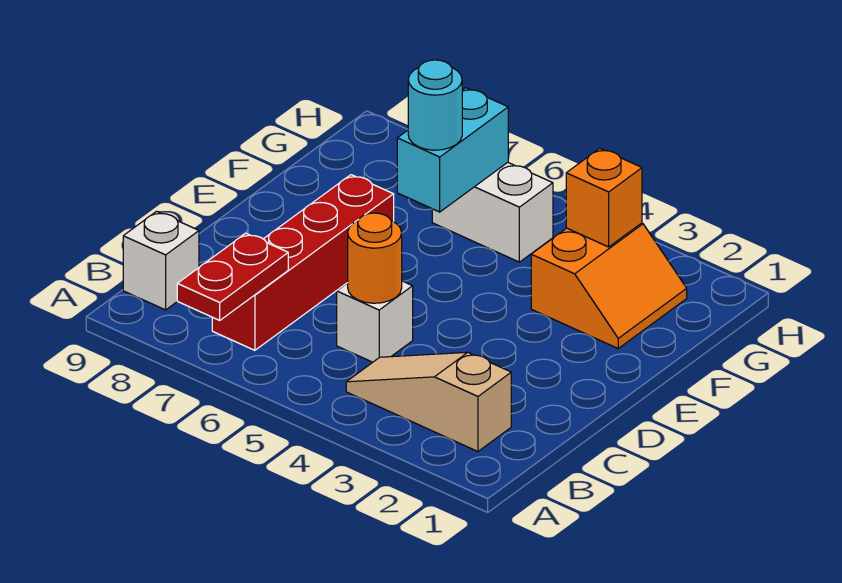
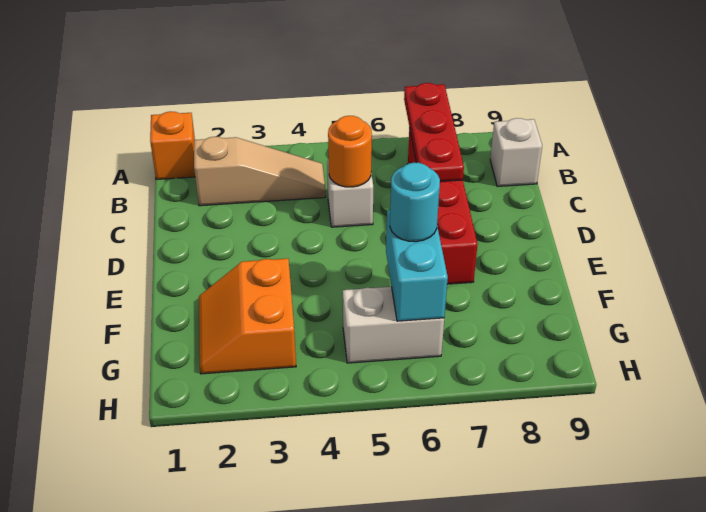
red 1x2 plate [177,233,288,320] -> red 1x3 plate [404,83,464,182]
orange 1x1 brick [566,148,642,247] -> orange 1x1 brick moved to [150,111,195,179]

